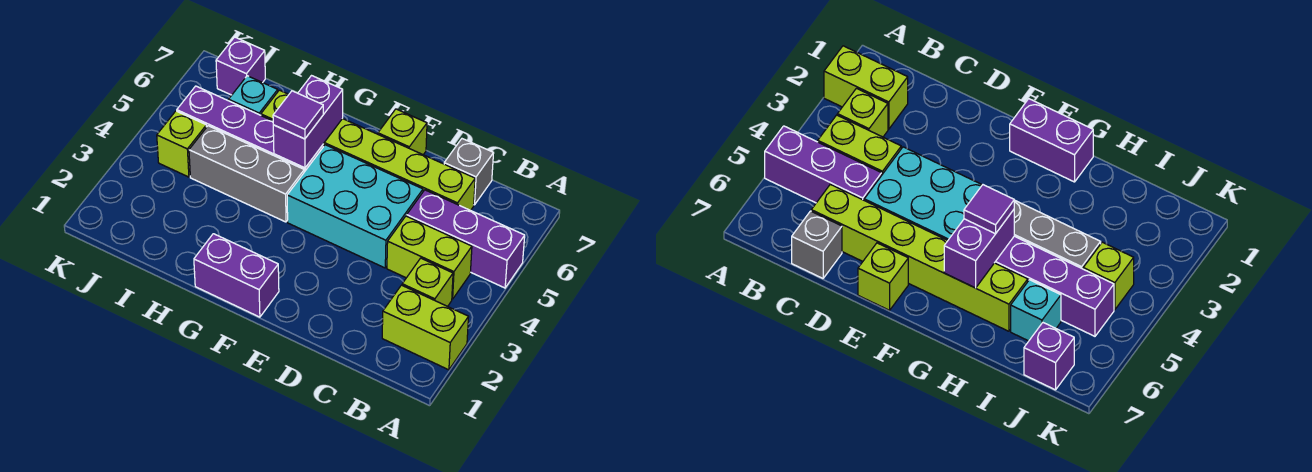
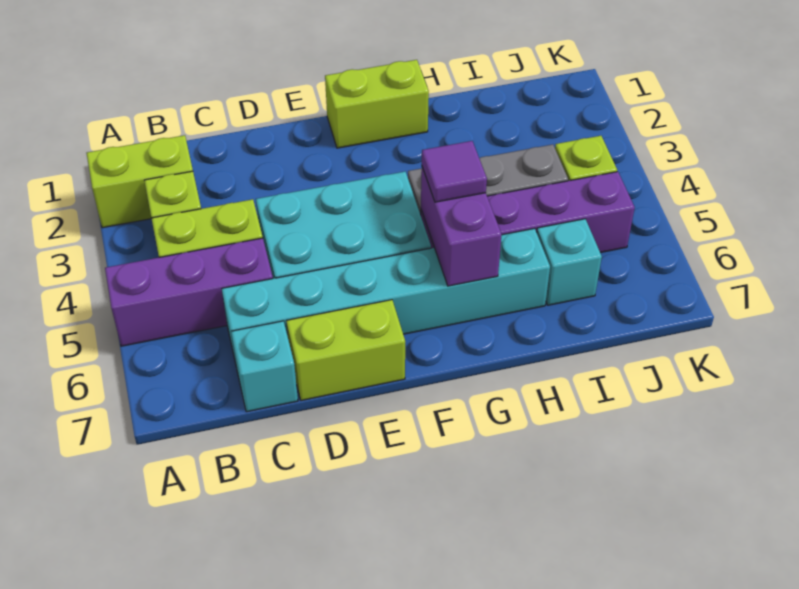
lime 1x6 brick [261,90,475,210] -> cyan 1x6 brick [222,228,550,363]
grey 1x1 brick [444,139,494,205] -> cyan 1x1 brick [231,321,298,412]
lime 1x1 brick [378,109,427,155] -> lime 1x2 brick [286,300,405,400]
purple 1x2 brick [194,234,279,317] -> lime 1x2 brick [325,60,429,148]
purple 1x1 brick [216,37,265,95] -> none

